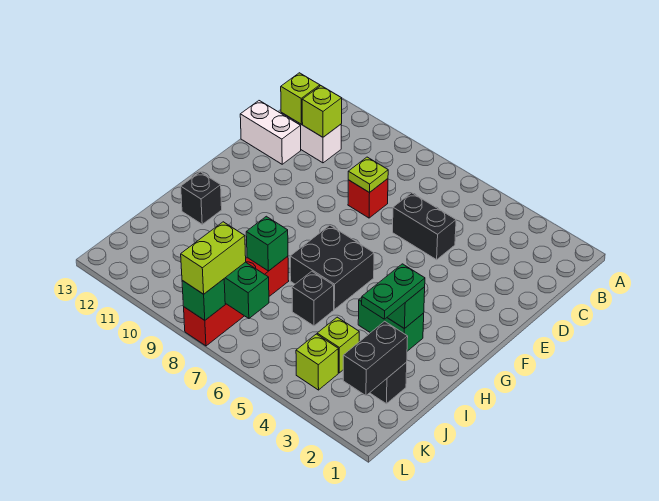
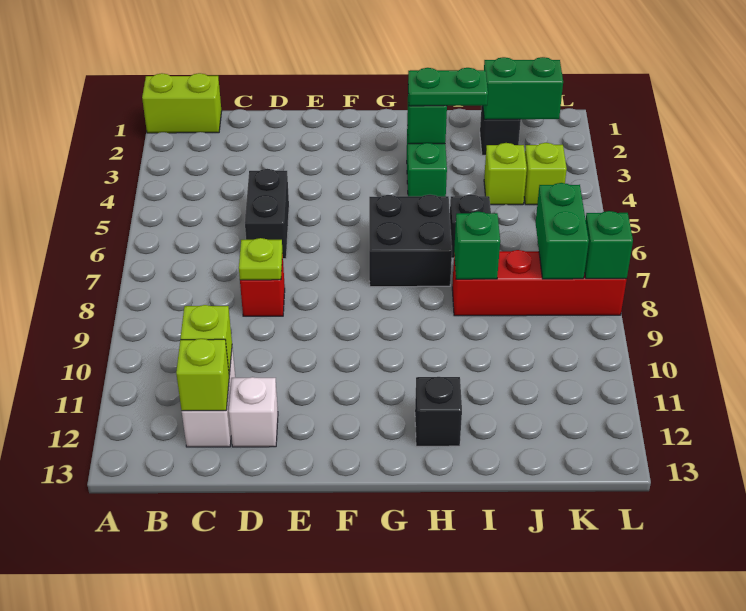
white 1x2 brick [240,101,301,164] -> white 1x1 brick [229,377,278,447]
black 1x2 brick [343,321,408,396] -> green 1x2 brick [483,57,563,120]
lime 1x2 brick [181,222,246,294] -> lime 1x2 brick moved to [142,73,221,133]

